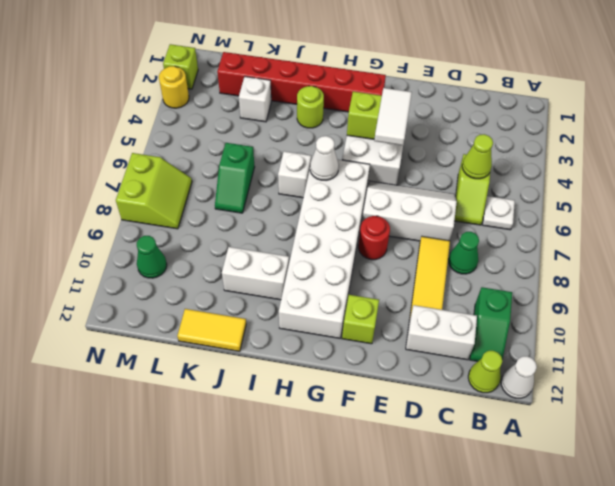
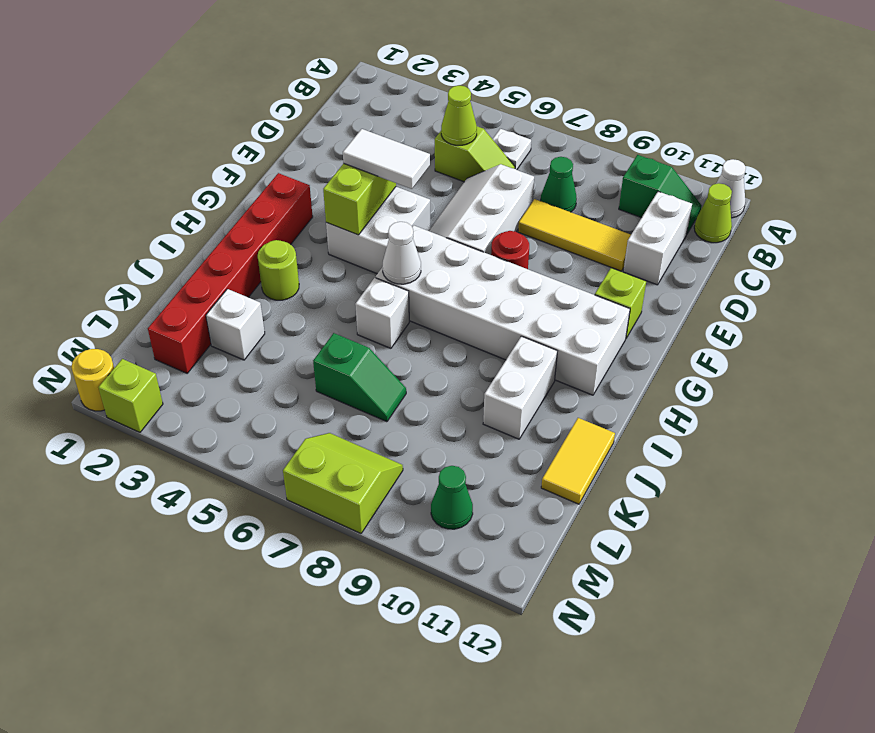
yellow 1x1 round brick [159,66,189,108] -> yellow 1x1 round brick moved to [71,349,114,411]

